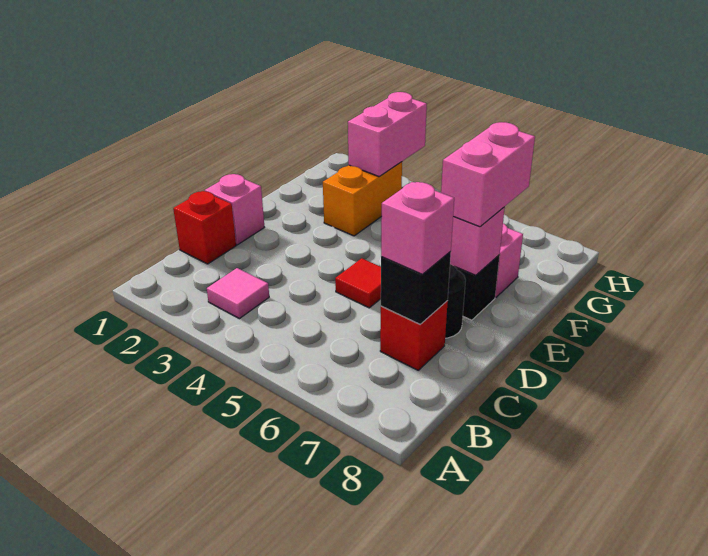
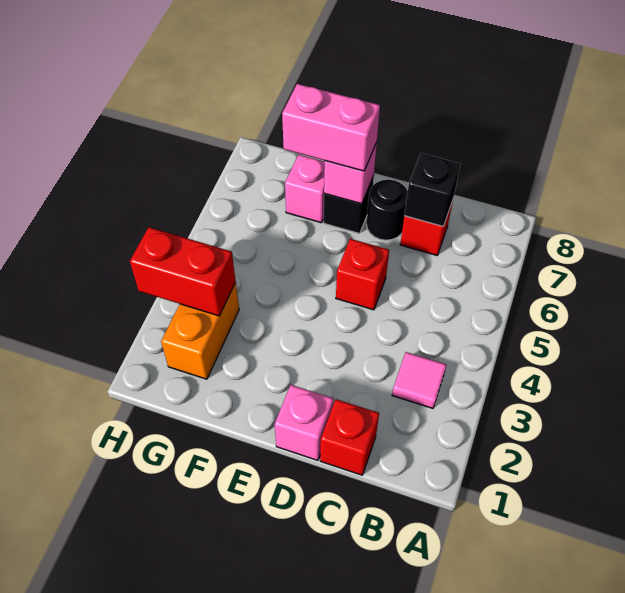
pink 1x1 brick [381,182,454,274] -> none
red 1x1 tile [335,258,381,308] -> red 1x1 brick [336,239,389,310]
orange 1x2 brick [323,162,402,236] -> orange 1x2 brick turned to [161,283,239,379]
pink 1x2 brick [348,92,427,177] -> red 1x2 brick [130,227,236,316]

